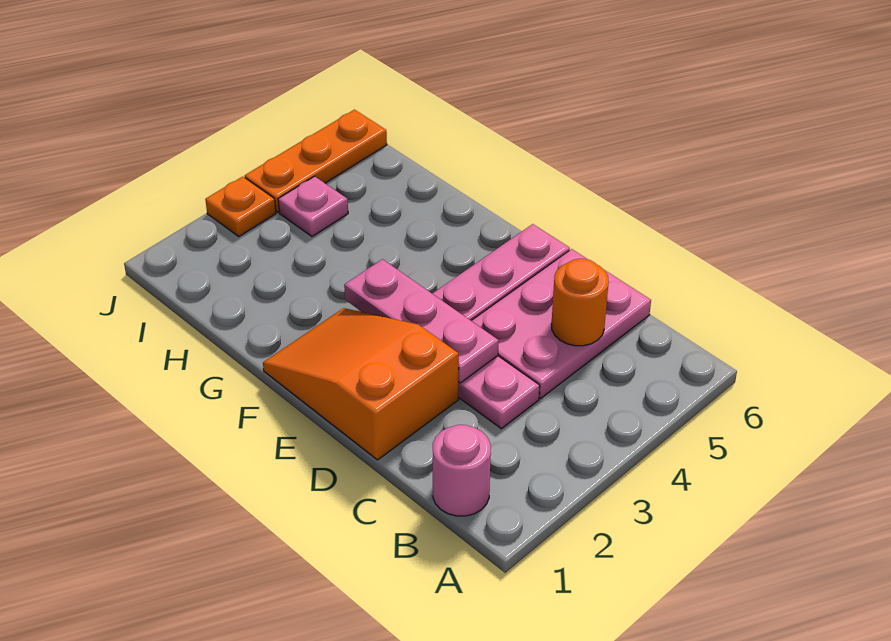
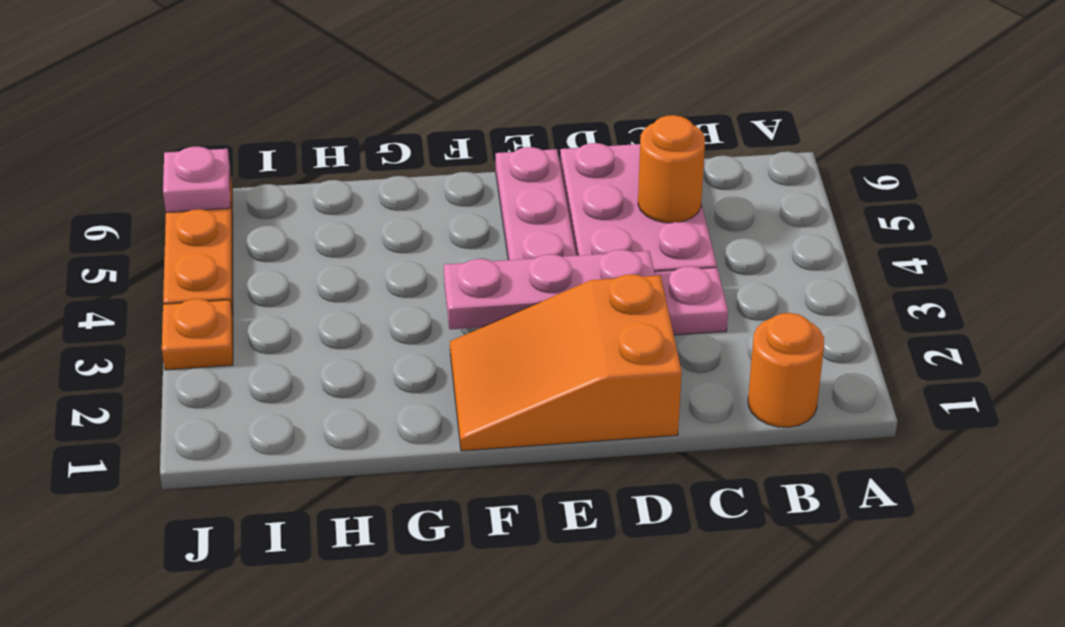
pink 1x1 round brick [433,425,491,516] -> orange 1x1 round brick [748,313,824,427]
pink 1x1 plate [278,176,348,236] -> pink 1x1 plate moved to [163,147,230,212]

